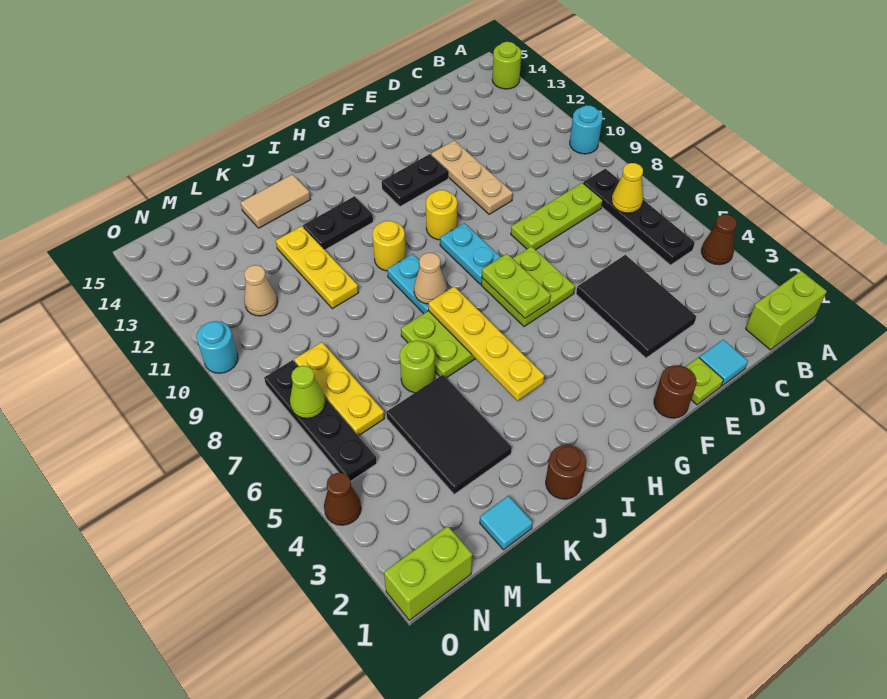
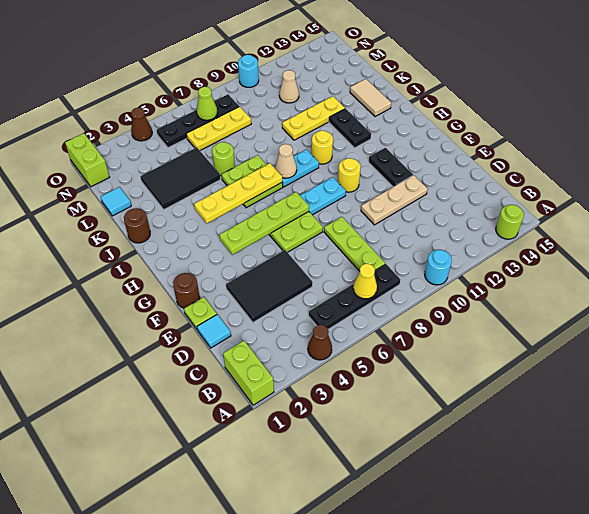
lime 1x2 plate [482,254,551,318] -> lime 1x4 plate [219,192,309,255]

